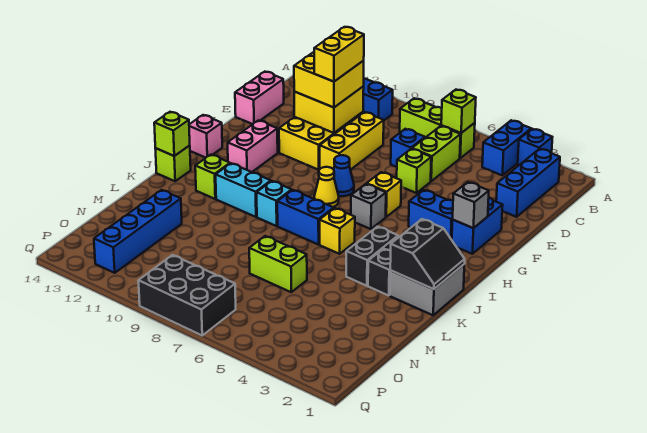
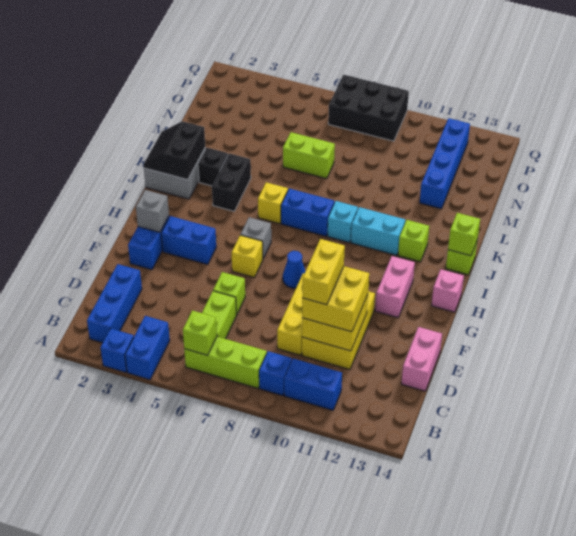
blue 1x1 brick [391,129,425,167] -> blue 1x1 brick moved to [259,351,292,396]
yellow 1x1 cone [314,167,339,207] -> none

